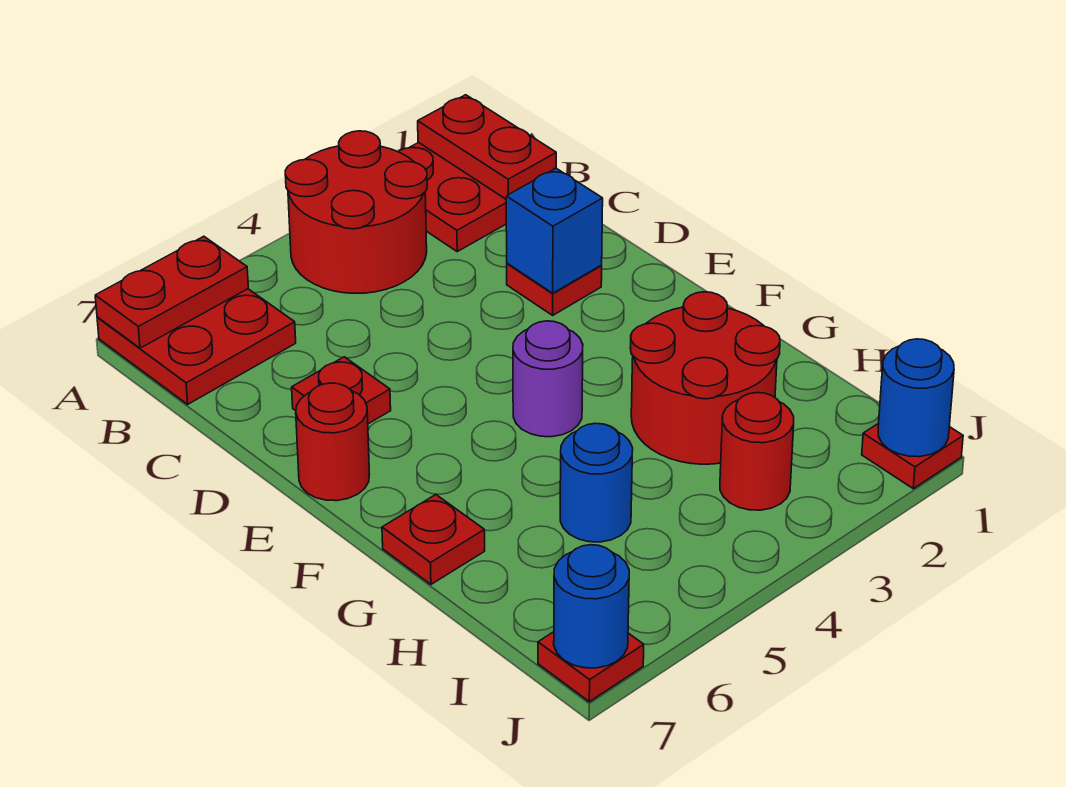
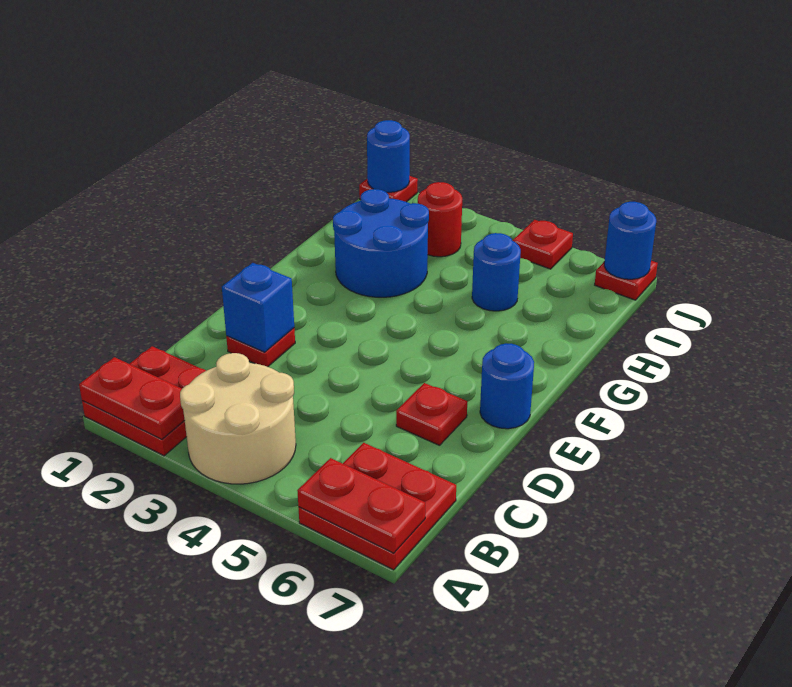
red 1x2 plate [418,95,556,199] -> red 1x2 plate turned to [79,357,185,439]
red 2x2 round brick [285,131,427,293] -> tan 2x2 round brick [180,353,296,484]
red 1x1 round brick [296,383,370,501] -> blue 1x1 round brick [480,343,534,429]
purple 1x1 round brick [513,321,583,437] -> none
red 2x2 round brick [630,292,780,464] -> blue 2x2 round brick [333,189,429,297]
red 1x1 plate [382,495,485,584] -> red 1x1 plate moved to [513,220,573,269]

